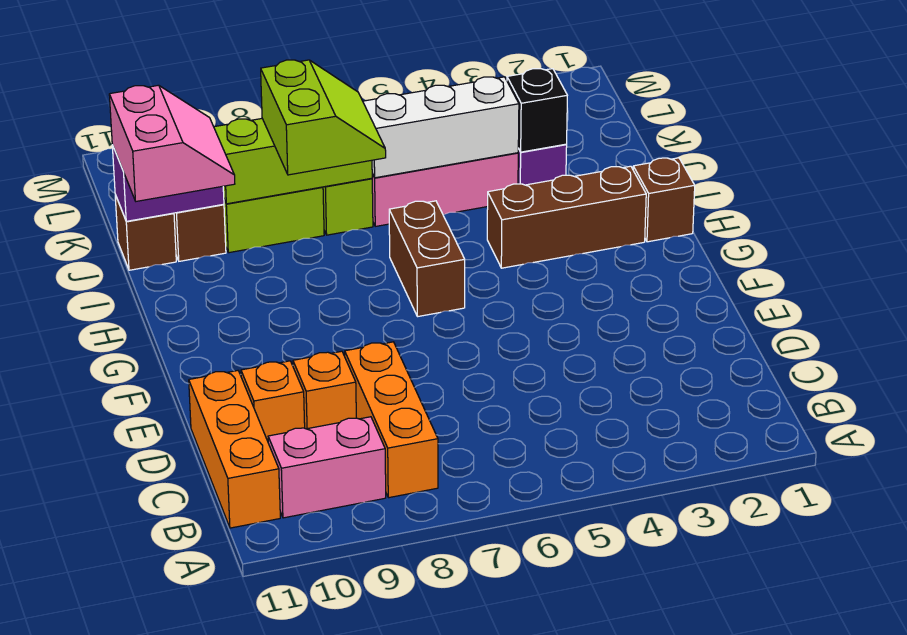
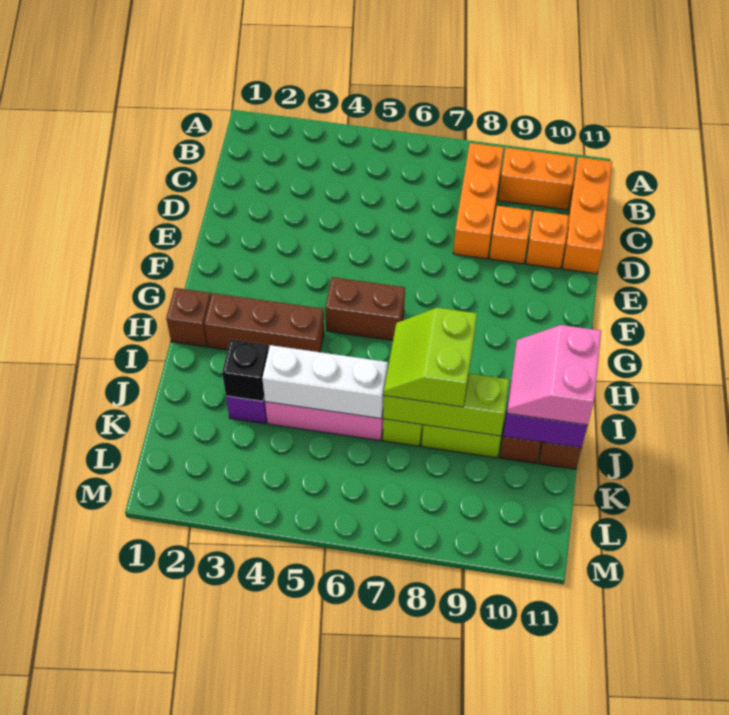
pink 1x2 brick [268,417,386,518] -> orange 1x2 brick [498,148,576,210]
brown 1x2 brick [389,201,465,317] -> brown 1x2 brick turned to [325,277,405,340]

